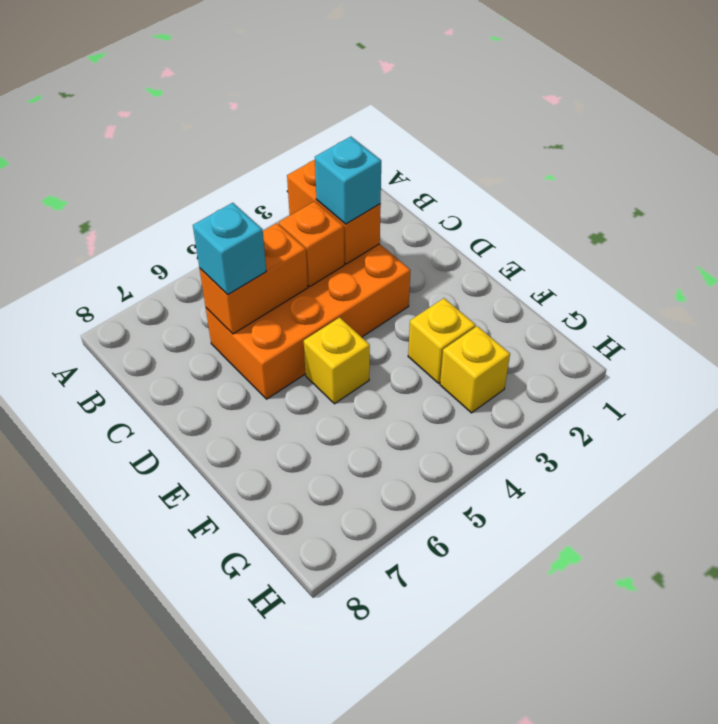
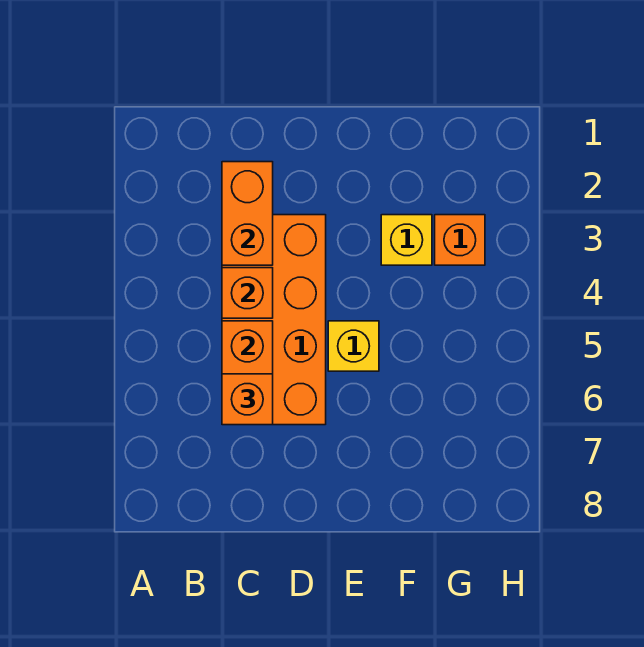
orange 1x2 brick [287,160,381,264] -> orange 1x2 brick turned to [222,162,273,265]
cyan 1x1 brick [315,137,381,224] -> none
cyan 1x1 brick [193,203,266,295] -> orange 1x1 brick [222,374,273,425]
yellow 1x1 brick [440,326,510,413] -> orange 1x1 brick [435,215,485,265]

